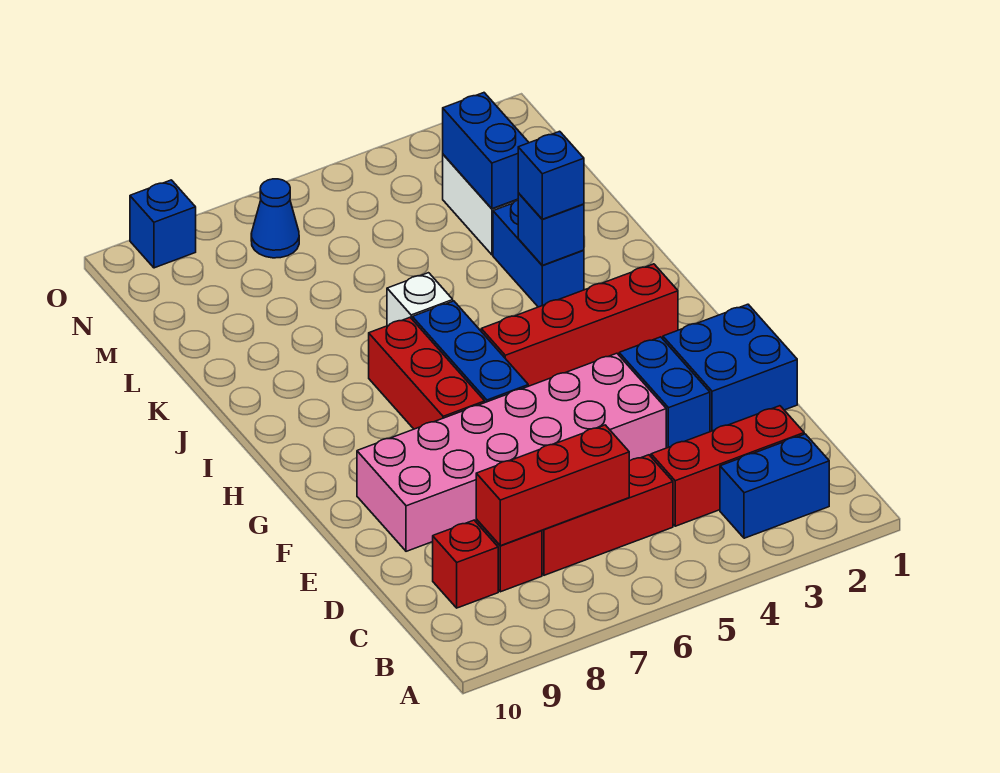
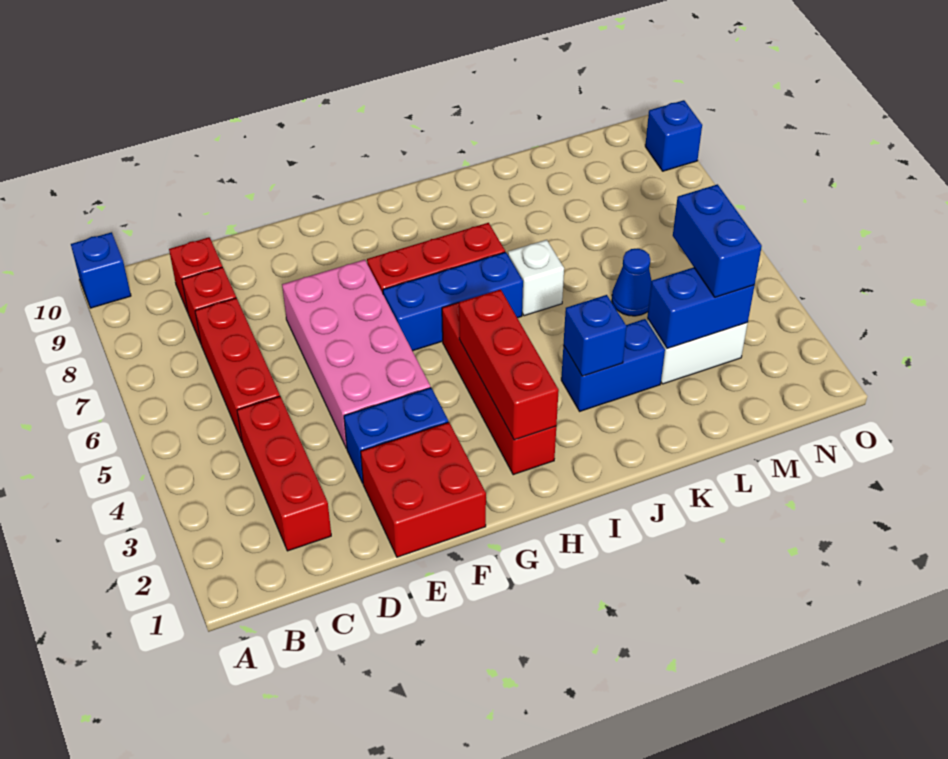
blue 1x2 brick [720,434,829,538] -> blue 1x2 brick moved to [673,184,762,297]
red 1x3 brick [476,425,629,546] -> red 1x3 brick moved to [459,289,559,440]
blue 2x2 brick [663,304,797,432] -> red 2x2 brick [361,422,486,557]
pink 2x6 brick [357,353,666,551] -> pink 2x4 brick [282,260,431,448]
blue 1x1 brick [518,131,584,219] -> blue 1x1 brick moved to [71,232,131,308]
blue 1x1 cone [251,179,299,258] -> blue 1x1 cone moved to [612,248,652,316]

